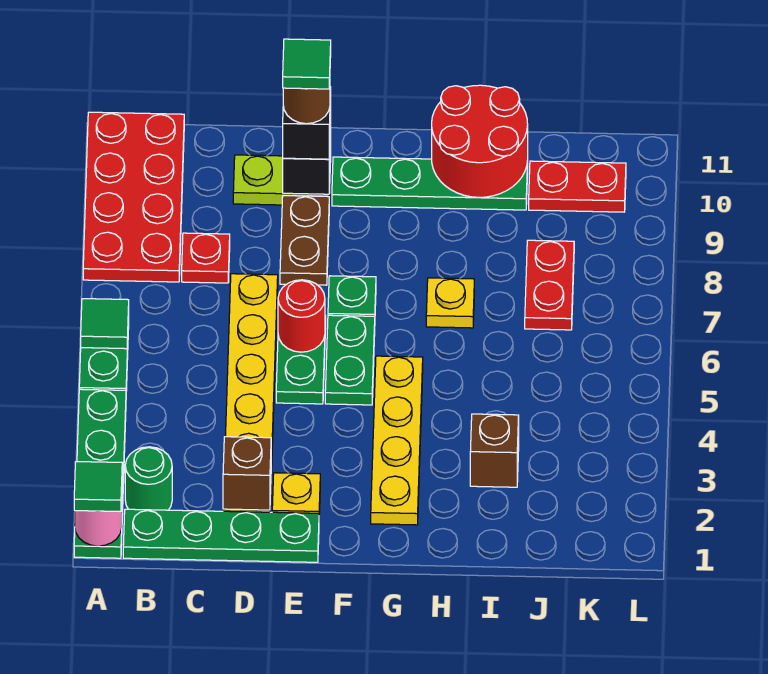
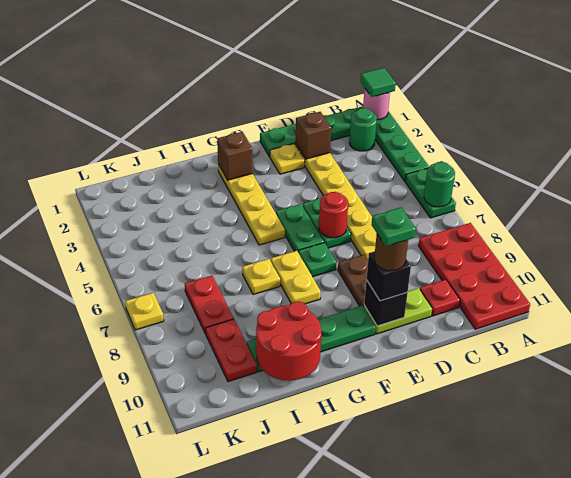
green 1x1 tile [81,299,129,349] -> green 1x1 round brick [424,162,455,207]
red 1x1 plate [182,233,230,283] -> red 1x1 plate moved to [420,280,460,316]
green 1x1 tile [283,39,331,89] -> green 1x1 plate [372,208,416,246]
none -> yellow 1x2 plate [271,251,321,304]
brown 1x1 brick [470,414,519,487] -> brown 1x1 brick moved to [217,132,253,180]
red 1x2 plate [529,161,626,212] -> red 1x2 plate turned to [206,319,257,382]
none -> yellow 1x1 plate [125,293,164,330]

